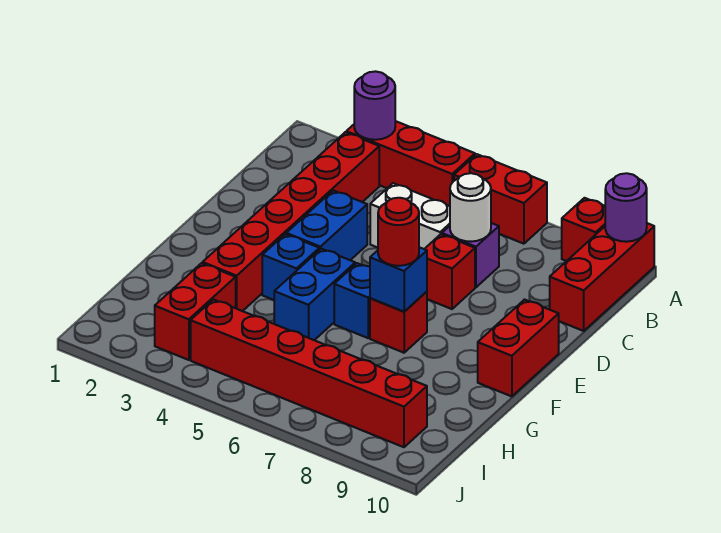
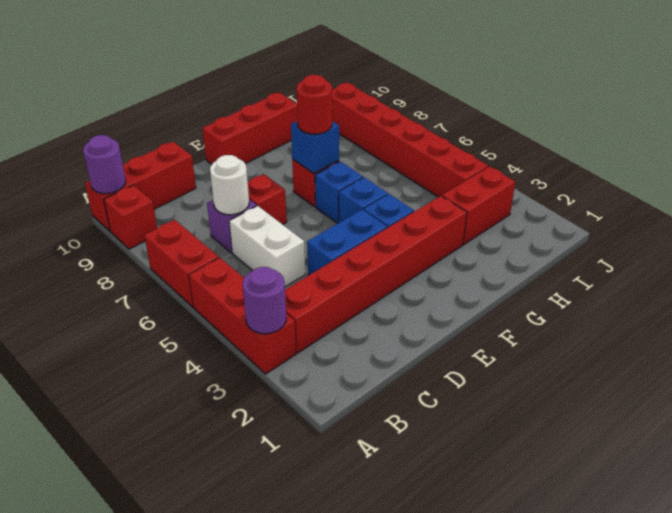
red 1x2 brick [478,300,559,396] -> red 1x3 brick [202,93,298,164]
blue 1x2 brick [274,249,355,340] -> blue 1x1 brick [339,177,388,223]

